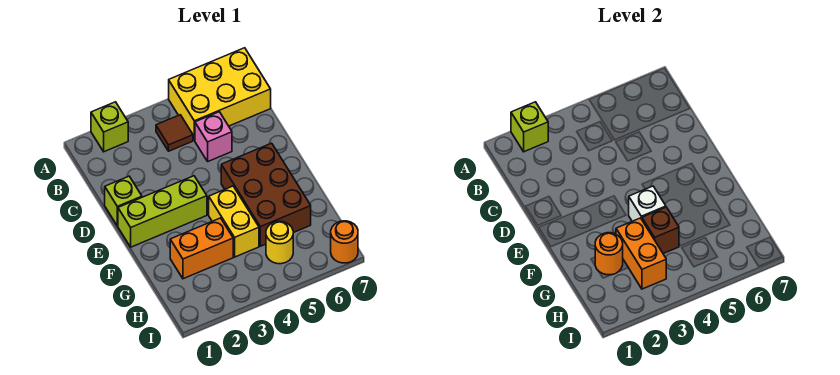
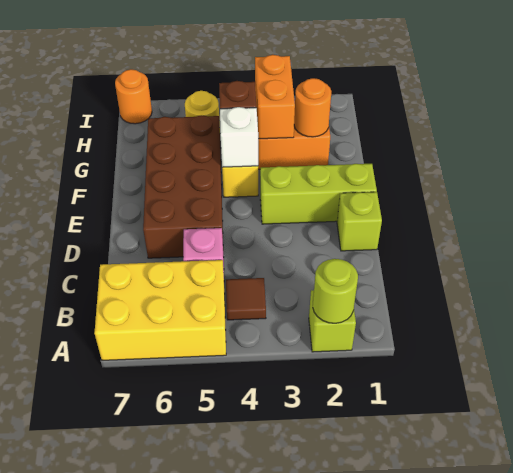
lime 1x1 brick [511,102,548,152] -> lime 1x1 round brick [313,259,358,323]
brown 2x3 brick [221,143,311,246] -> brown 2x4 brick [143,115,223,258]

